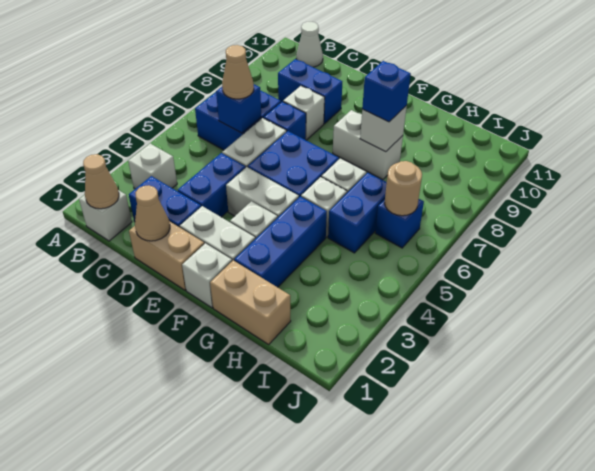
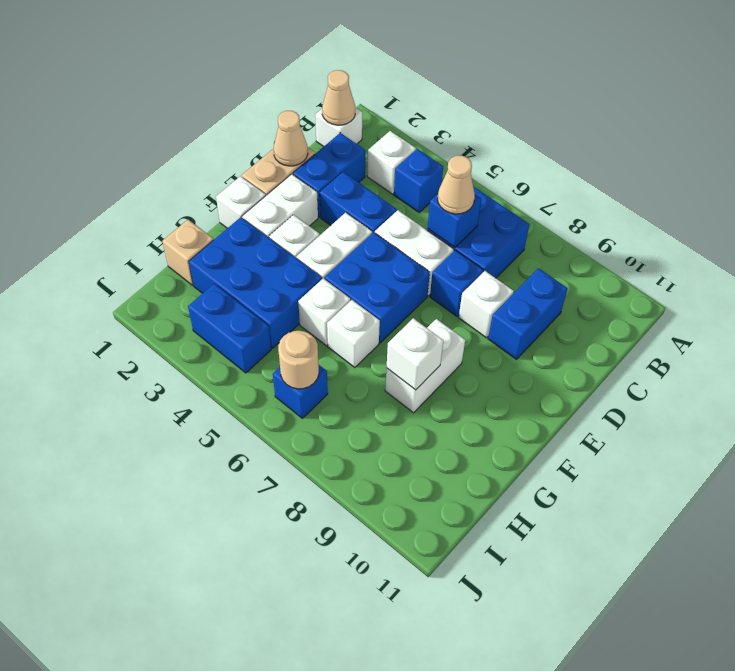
white 1x1 cone [296,22,323,67] -> none
tan 1x2 brick [210,260,291,344] -> tan 1x1 brick [162,220,213,285]
blue 1x3 brick [234,197,327,287] -> blue 2x3 brick [189,217,322,348]
blue 1x1 brick [362,61,411,122] -> blue 1x1 brick moved to [394,149,443,212]
blue 1x2 brick [328,173,387,253] -> blue 1x2 brick moved to [188,283,271,373]

